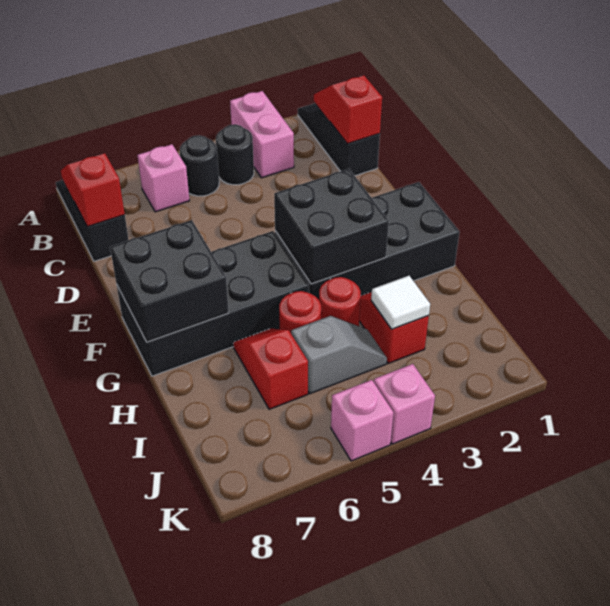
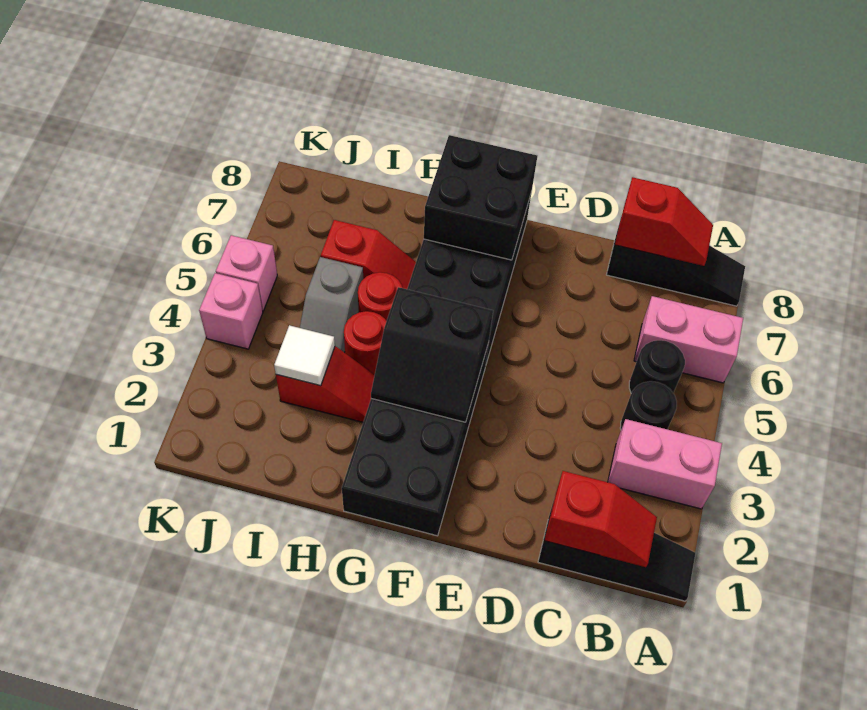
pink 1x1 brick [138,144,190,212] -> pink 1x2 brick [634,296,743,383]
black 2x2 brick [274,169,389,284] -> black 2x2 slope [371,287,493,422]

